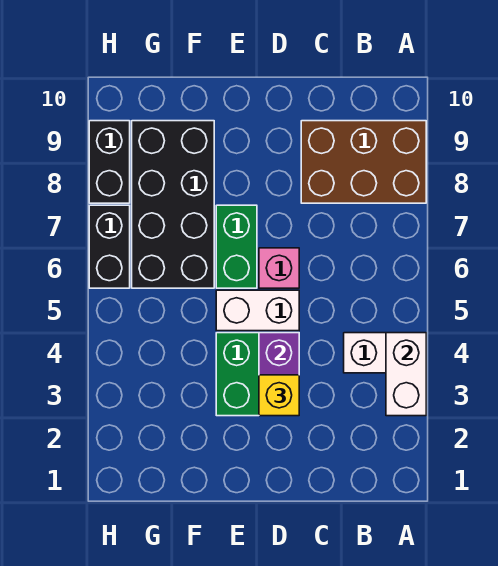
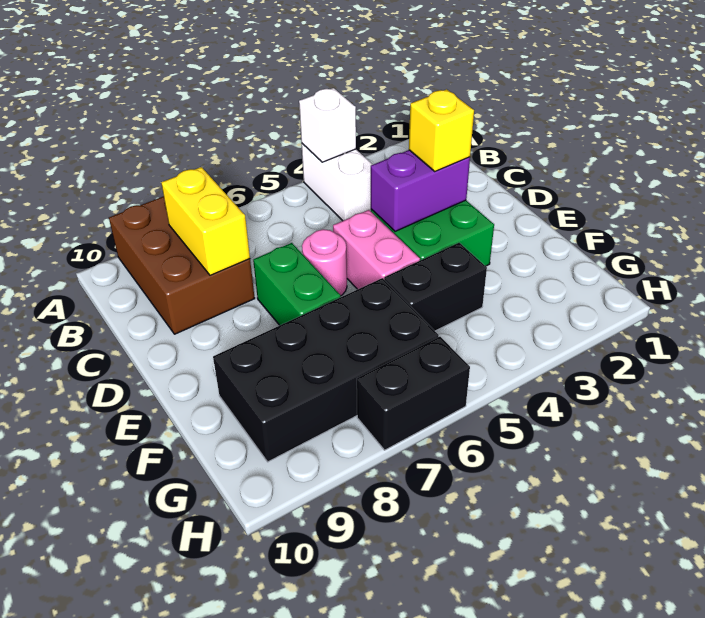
white 1x2 brick [386,333,426,416] -> white 1x1 brick [299,88,356,162]
none -> yellow 1x2 brick [161,167,250,275]
white 1x2 brick [216,290,299,331] -> pink 1x2 brick [333,210,420,289]
pink 1x1 brick [259,248,299,288] -> pink 1x1 round brick [302,229,347,296]
green 1x2 brick [216,205,257,288] -> green 1x2 brick turned to [253,243,341,325]
black 1x2 brick [89,121,130,203] -> black 1x2 brick moved to [384,243,487,331]

